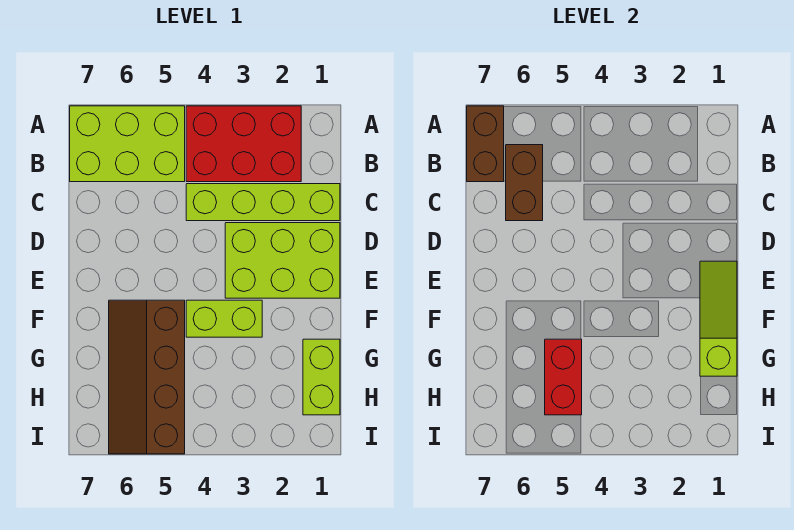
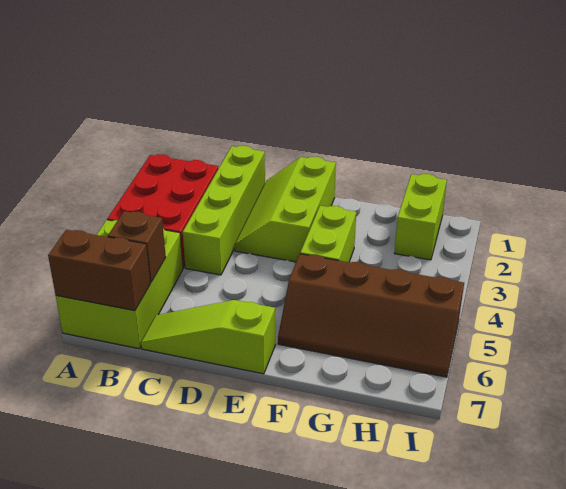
brown 1x2 brick [506,145,543,221] -> brown 1x1 brick [108,211,166,282]
lime 2x3 brick [225,223,340,298] -> lime 2x3 slope [235,157,336,262]
lime 1x3 slope [700,261,737,376] -> lime 1x3 slope moved to [141,300,275,374]
lime 1x2 brick [303,339,340,415] -> lime 1x2 brick turned to [395,174,447,260]
red 1x2 brick [545,339,582,415] -> none

